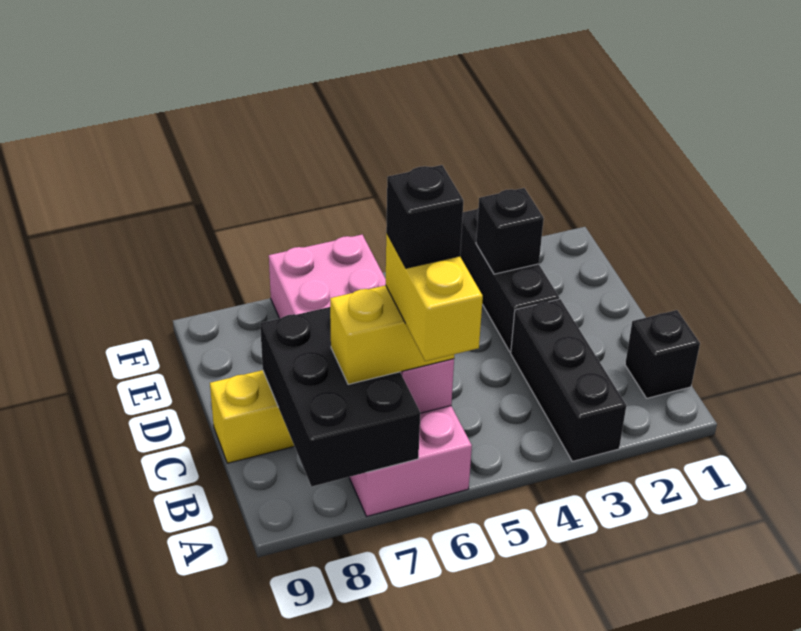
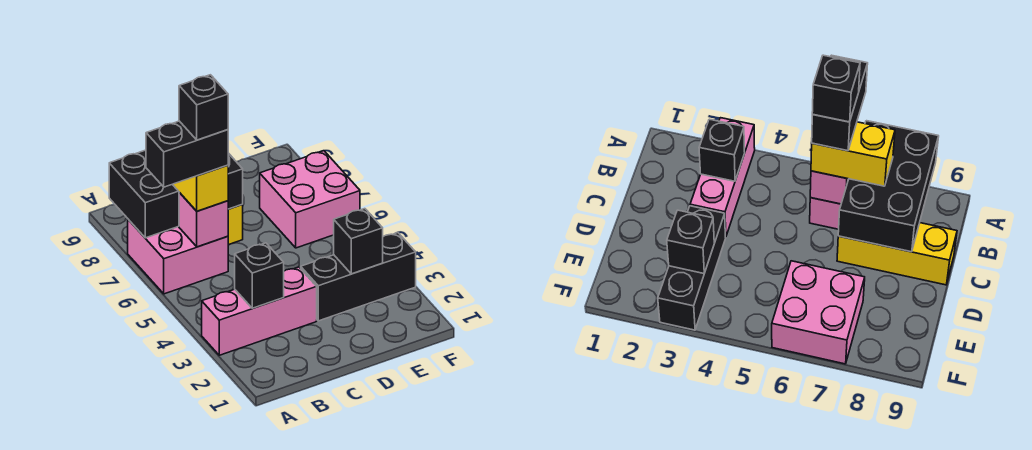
black 1x3 brick [511,299,626,461] -> pink 1x3 brick [202,267,317,355]
yellow 1x2 brick [386,233,483,361] -> black 1x2 brick [146,121,228,187]
black 1x1 brick [625,310,700,398] -> black 1x1 brick moved to [235,243,284,308]

